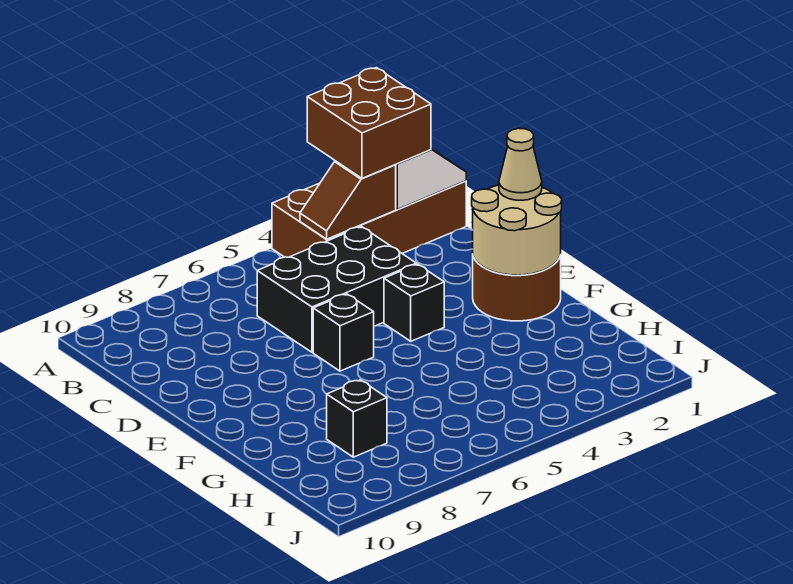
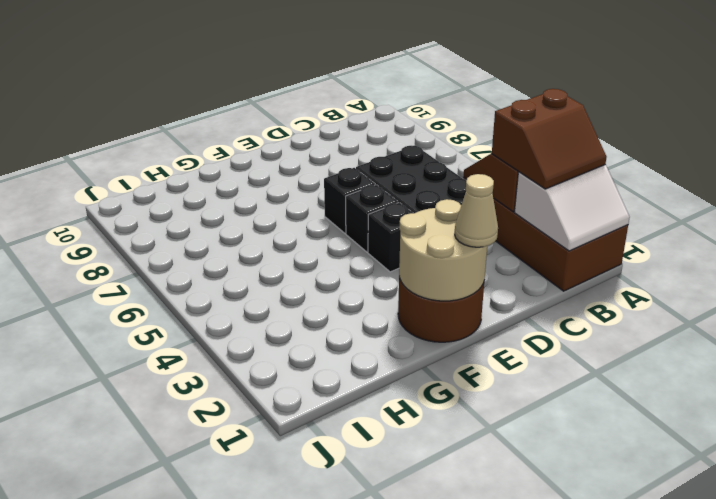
brown 2x2 brick [307,68,431,178] -> brown 2x2 slope [492,89,606,189]
black 1x1 brick [327,380,387,457] -> black 1x1 brick moved to [346,185,398,252]

